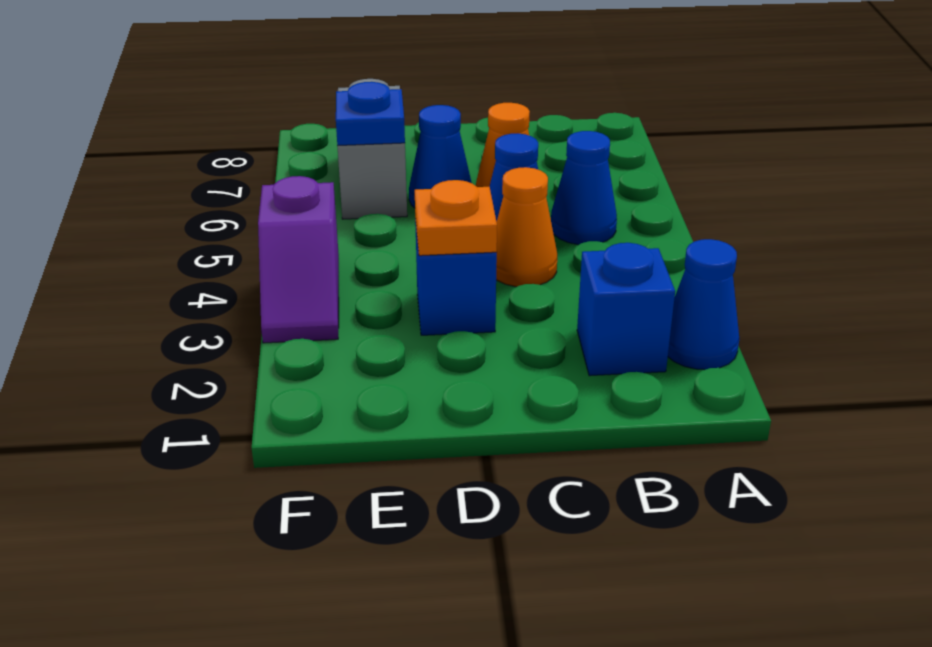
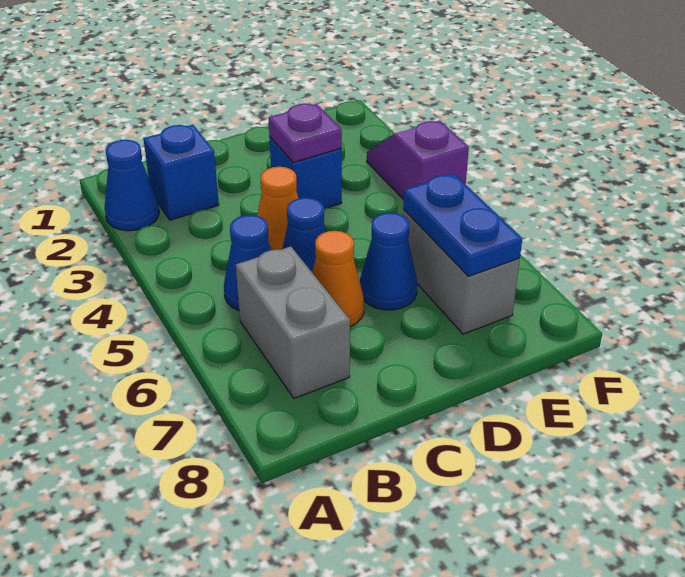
none -> grey 1x2 brick [236,246,350,398]
orange 1x1 plate [415,180,497,256] -> purple 1x1 plate [269,104,342,163]
blue 1x1 plate [336,82,405,146] -> blue 1x2 plate [403,174,522,276]

